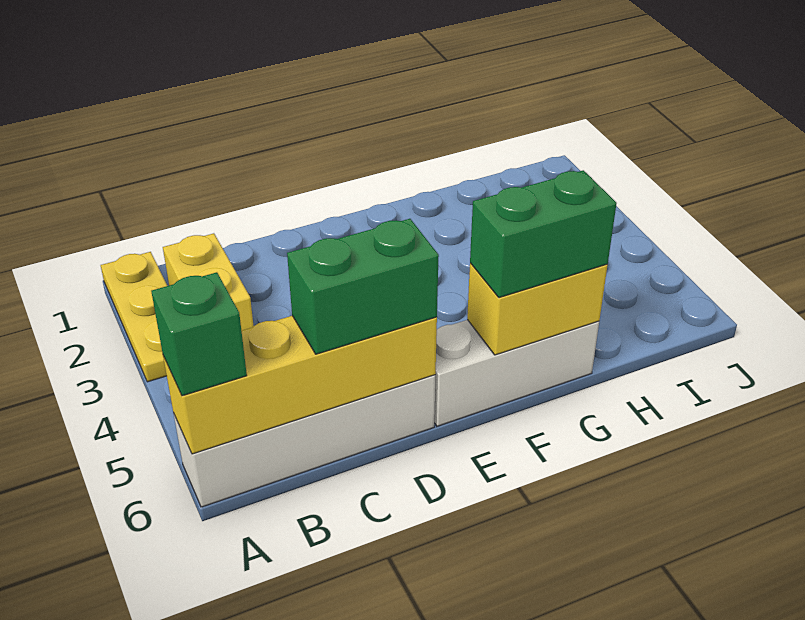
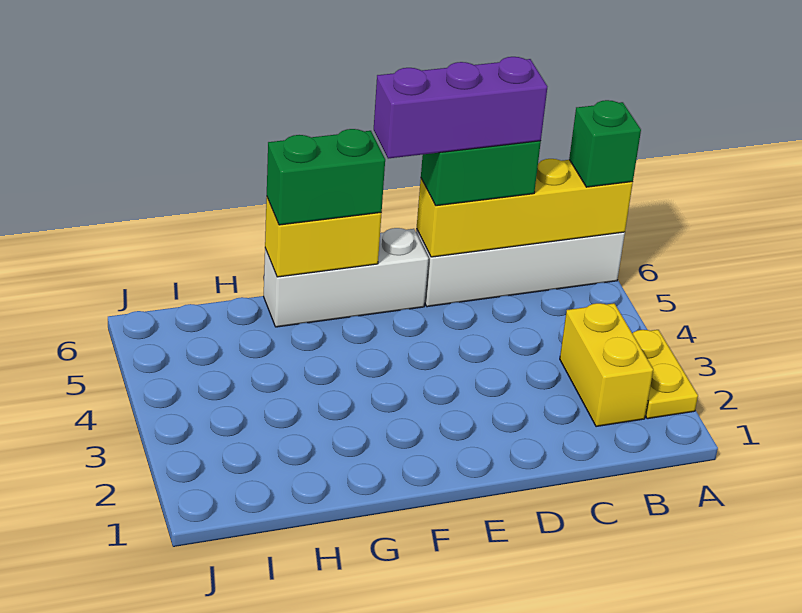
yellow 1x3 plate [101,252,167,382] -> yellow 1x2 plate [632,330,698,419]
none -> purple 1x3 brick [374,57,547,159]

